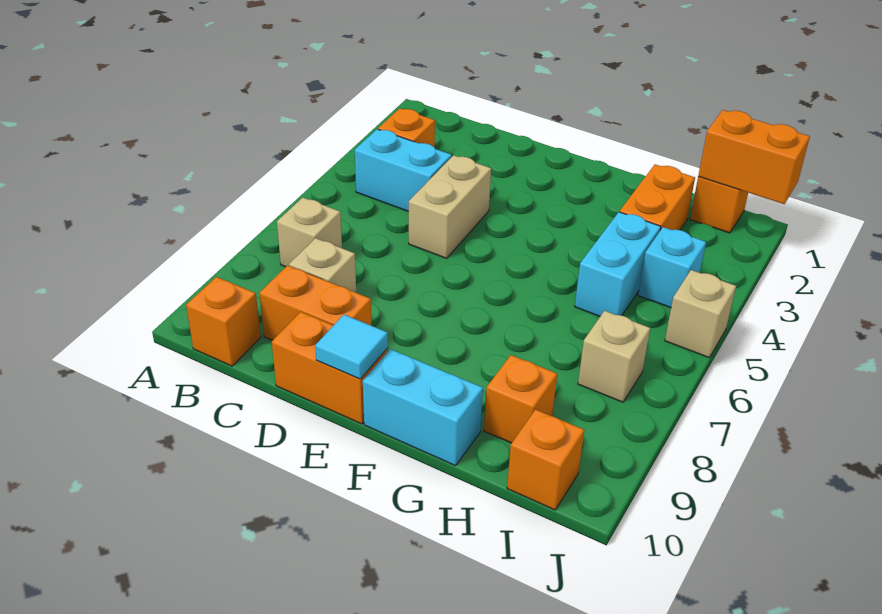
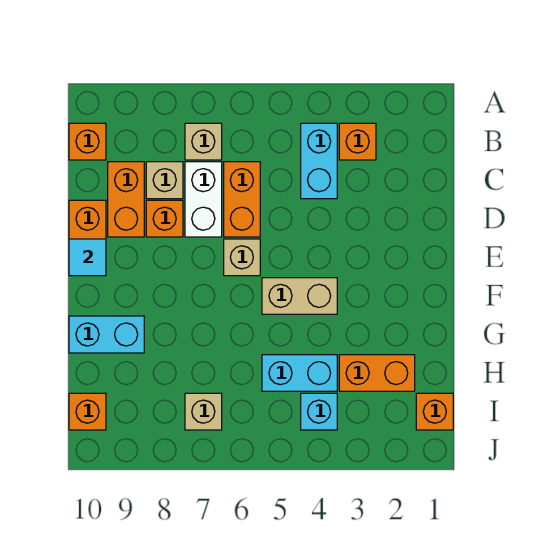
none -> white 1x2 brick [185,162,222,237]
tan 1x2 brick [408,155,491,258] -> tan 1x2 brick moved to [262,278,337,314]
cyan 1x2 brick [363,349,483,466] -> cyan 1x2 brick turned to [69,316,144,353]
orange 1x1 brick [484,355,557,443] -> orange 1x1 brick moved to [146,200,183,237]
orange 1x2 brick [698,110,810,204] -> orange 1x2 brick moved to [224,162,260,237]
tan 1x1 brick [665,270,736,358] -> tan 1x1 brick moved to [224,239,260,276]

